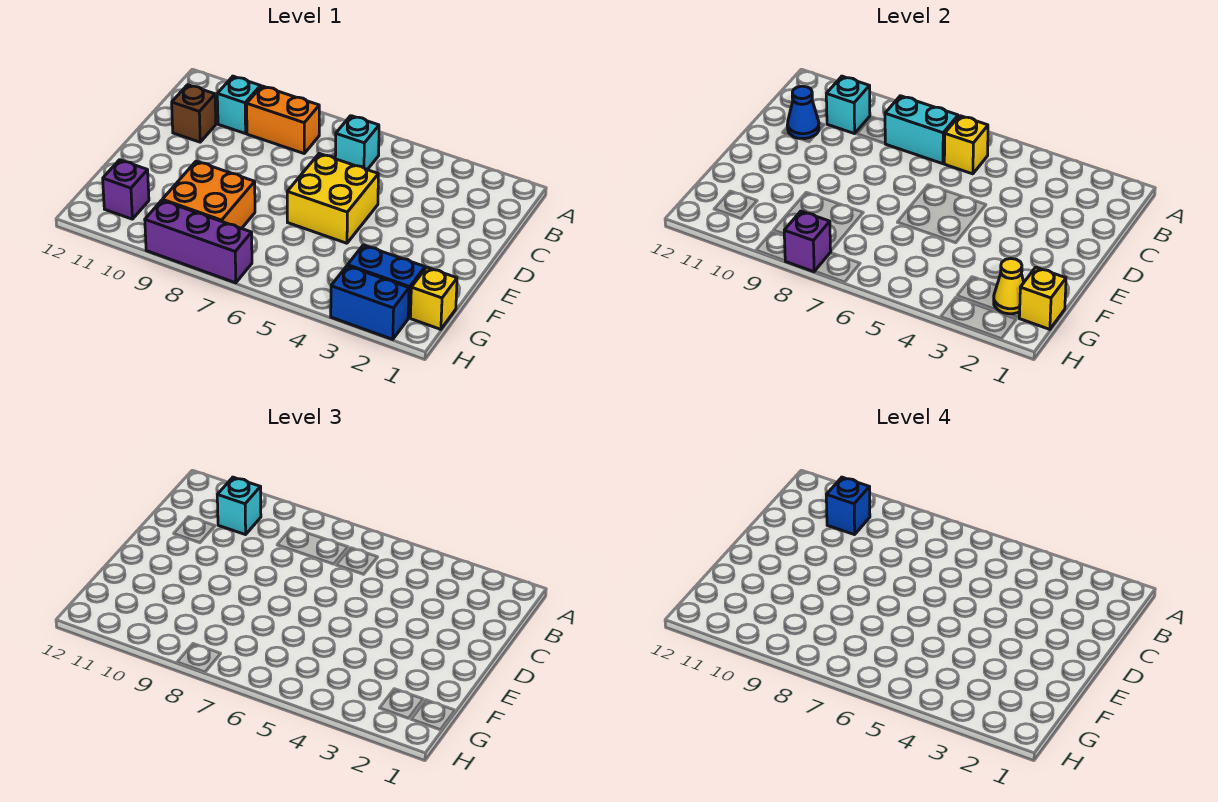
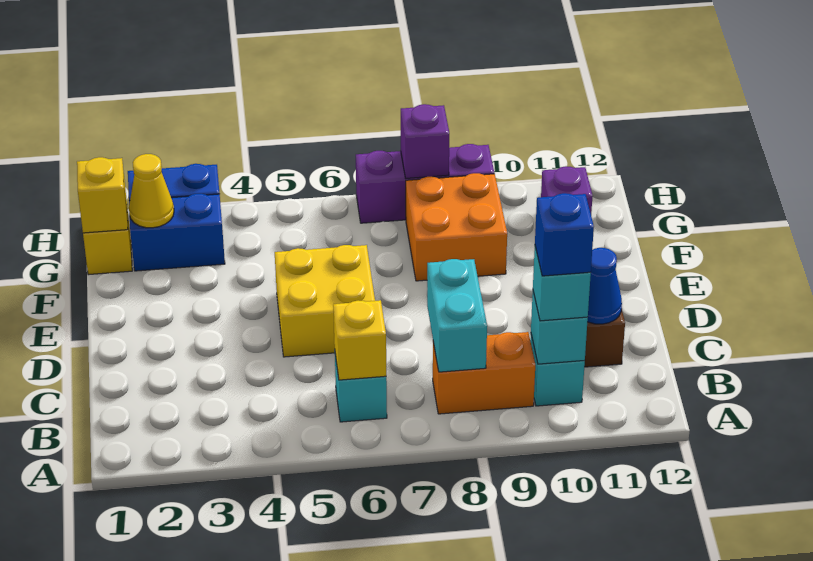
cyan 1x2 brick [885,96,958,164] -> cyan 1x2 brick turned to [427,259,487,372]

